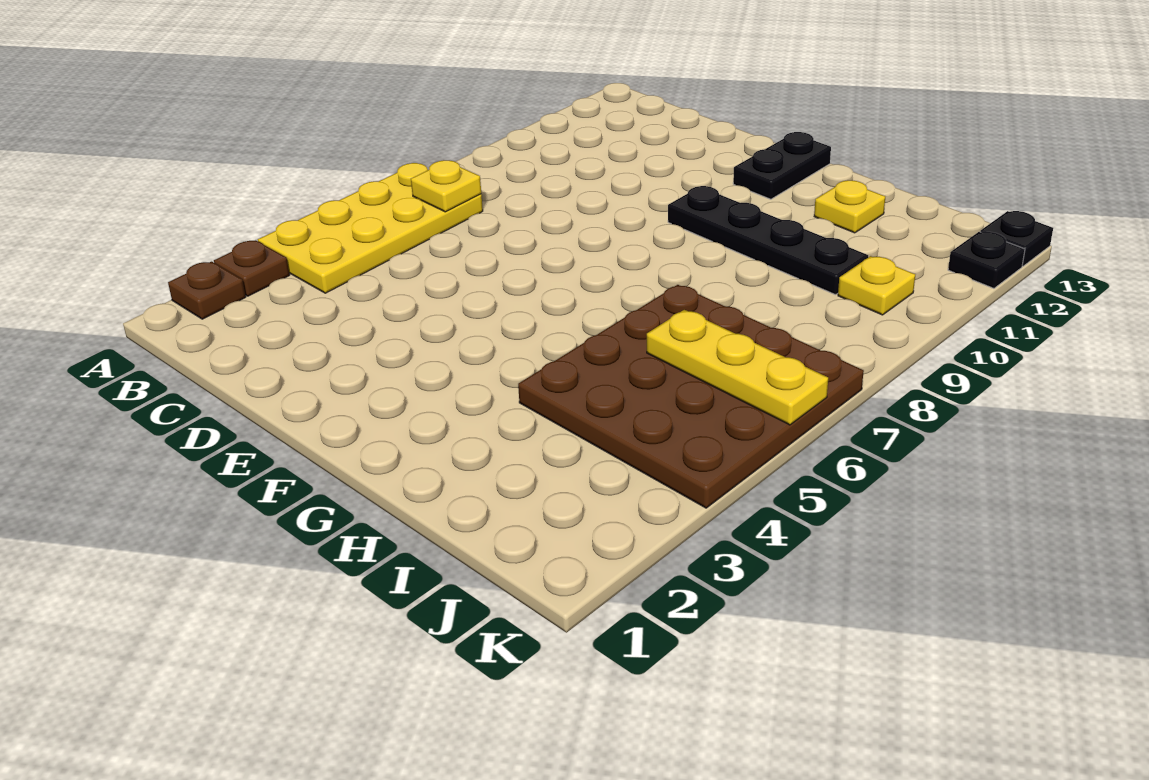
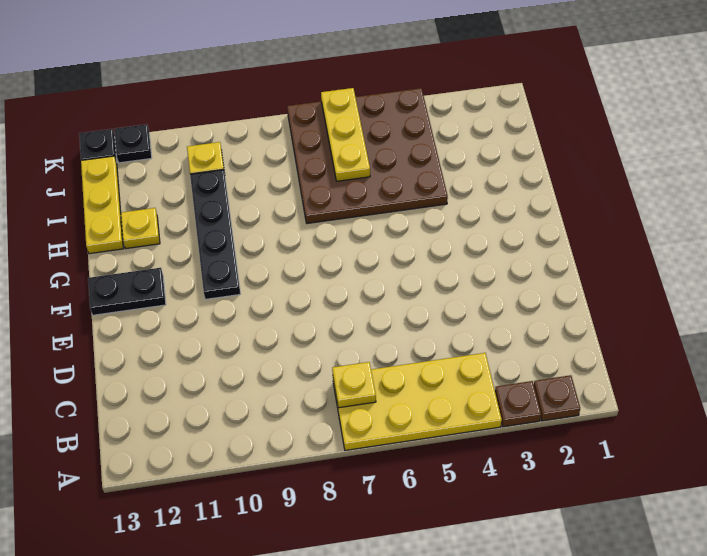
none -> yellow 1x3 plate [81,156,124,254]

